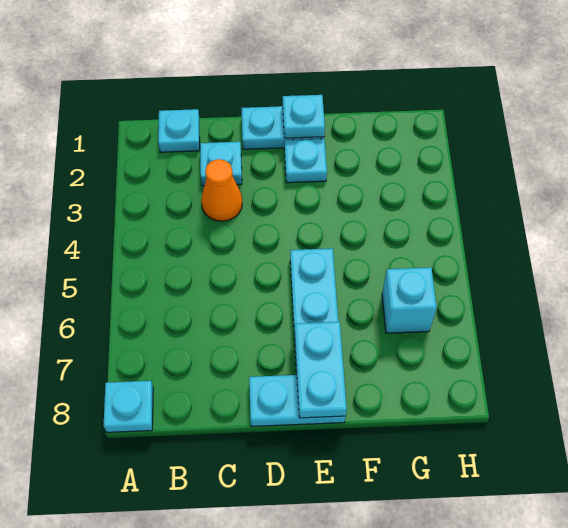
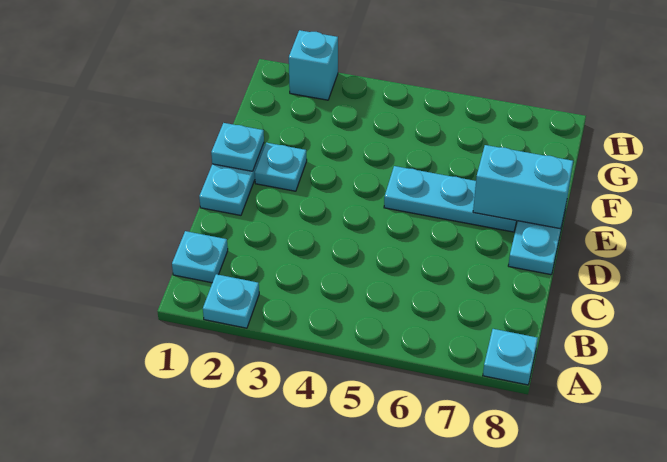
cyan 1x1 plate [200,142,242,186] -> cyan 1x1 plate moved to [203,274,259,328]
orange 1x1 cone [201,159,242,221] -> none
cyan 1x2 plate [295,322,347,418] -> cyan 1x2 brick [473,145,573,229]
cyan 1x1 brick [382,267,437,333] -> cyan 1x1 brick moved to [289,30,338,100]

